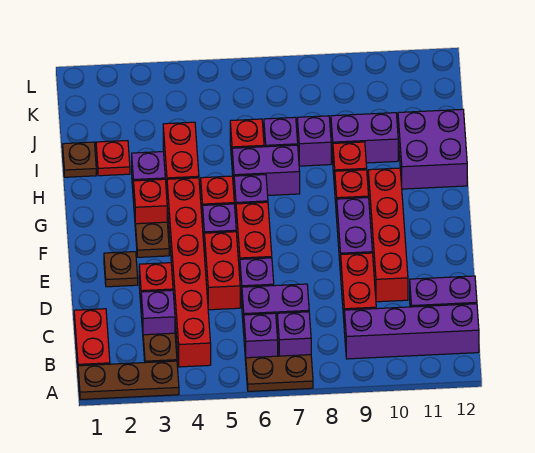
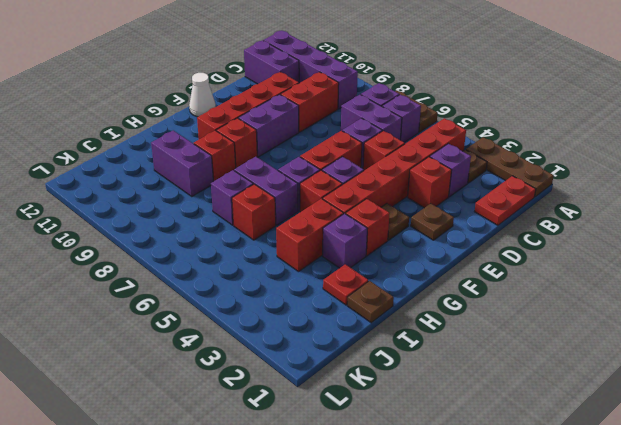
red 1x2 brick [204,232,240,310] -> red 1x1 brick [363,131,405,170]
none -> white 1x1 cone [189,73,216,117]
purple 2x2 brick [398,109,467,189] -> none
purple 1x1 brick [297,116,331,166] -> none

